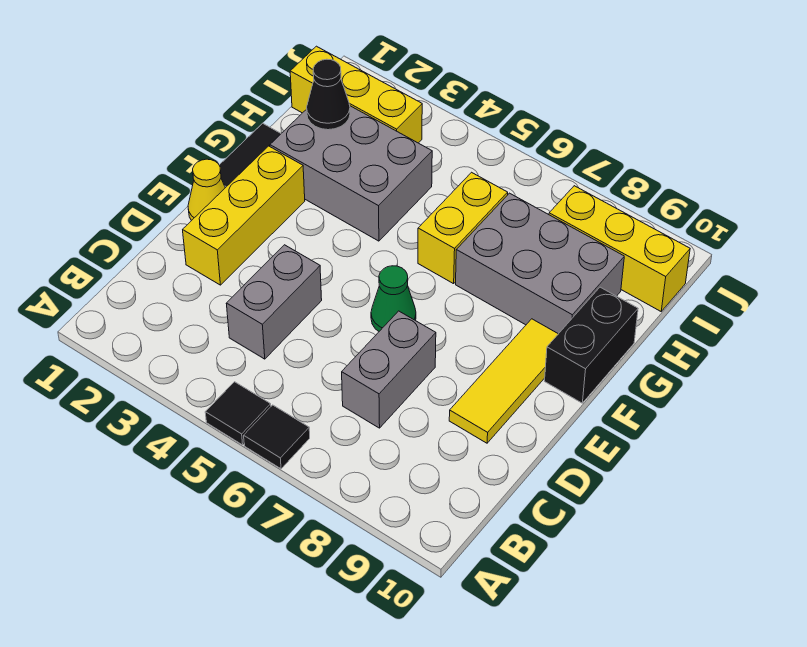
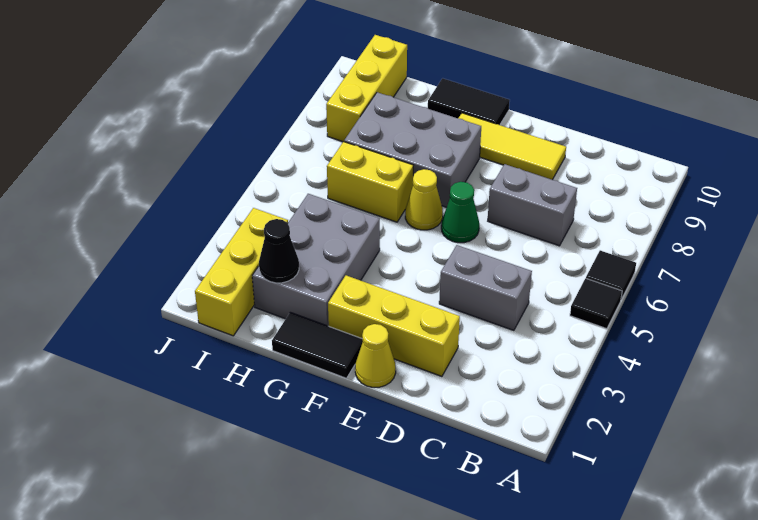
none -> yellow 1x1 cone [405,169,443,230]
black 1x2 brick [545,287,638,403] -> black 1x2 tile [428,78,510,125]
grey 2x3 brick [456,193,624,334] -> grey 2x3 brick turned to [344,92,481,207]

